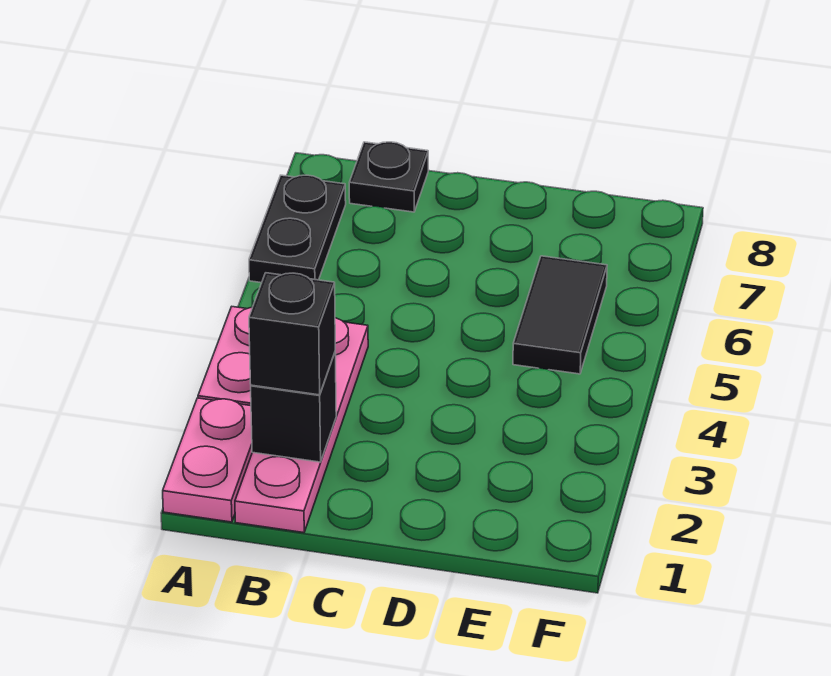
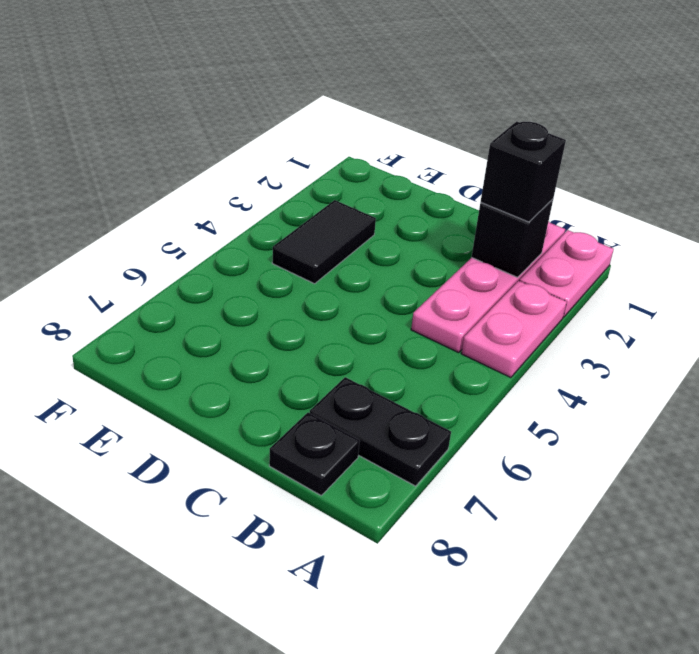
black 1x2 plate [249,175,346,283] -> black 1x2 plate turned to [310,377,451,486]
black 1x2 tile [513,256,607,374] -> black 1x2 tile moved to [272,200,376,284]

